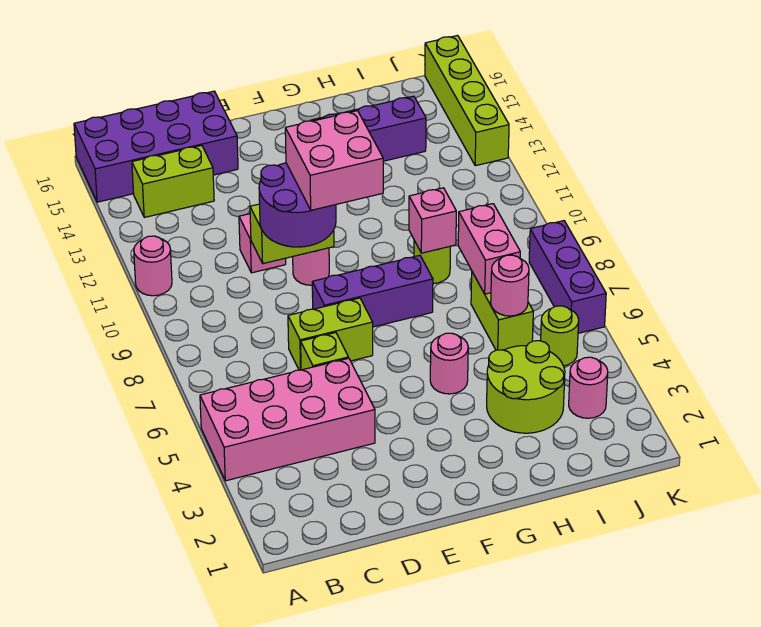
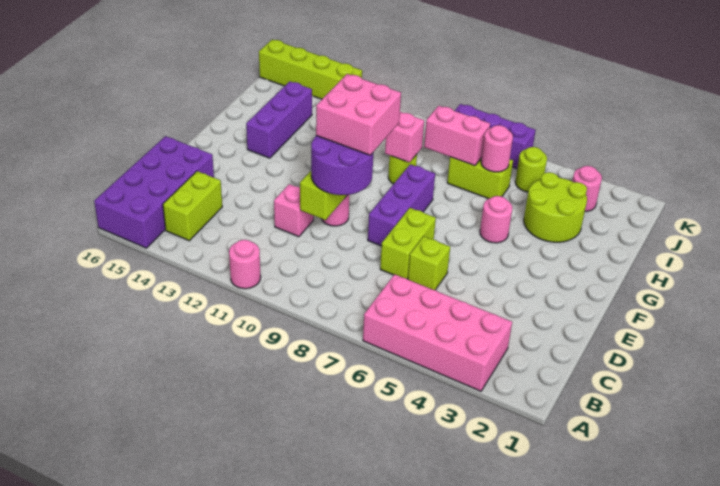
pink 2x4 brick [200,358,375,481] -> pink 2x4 brick turned to [363,274,512,391]

